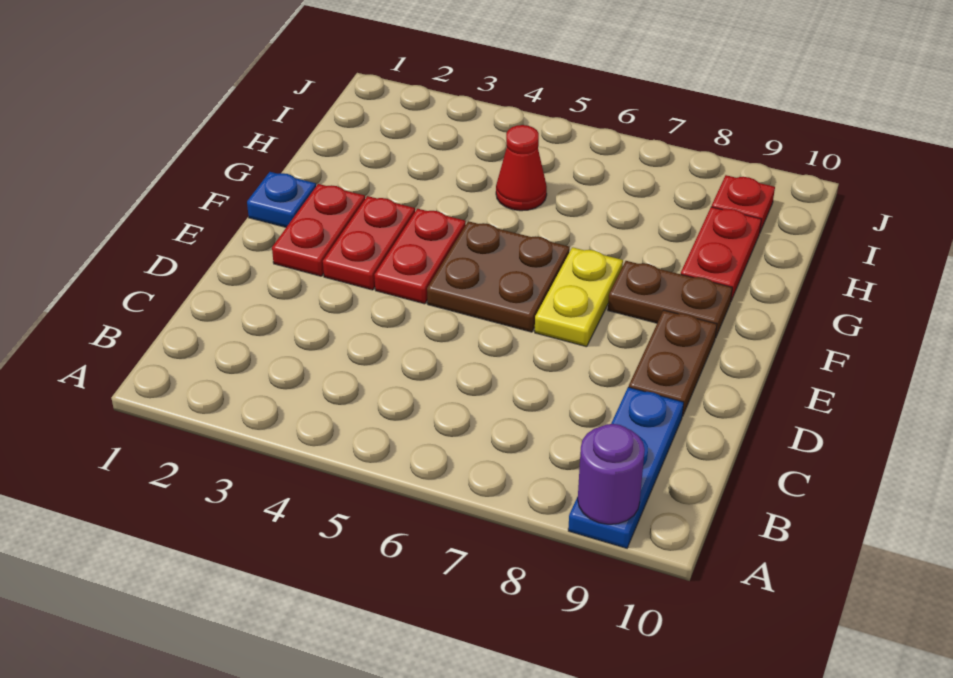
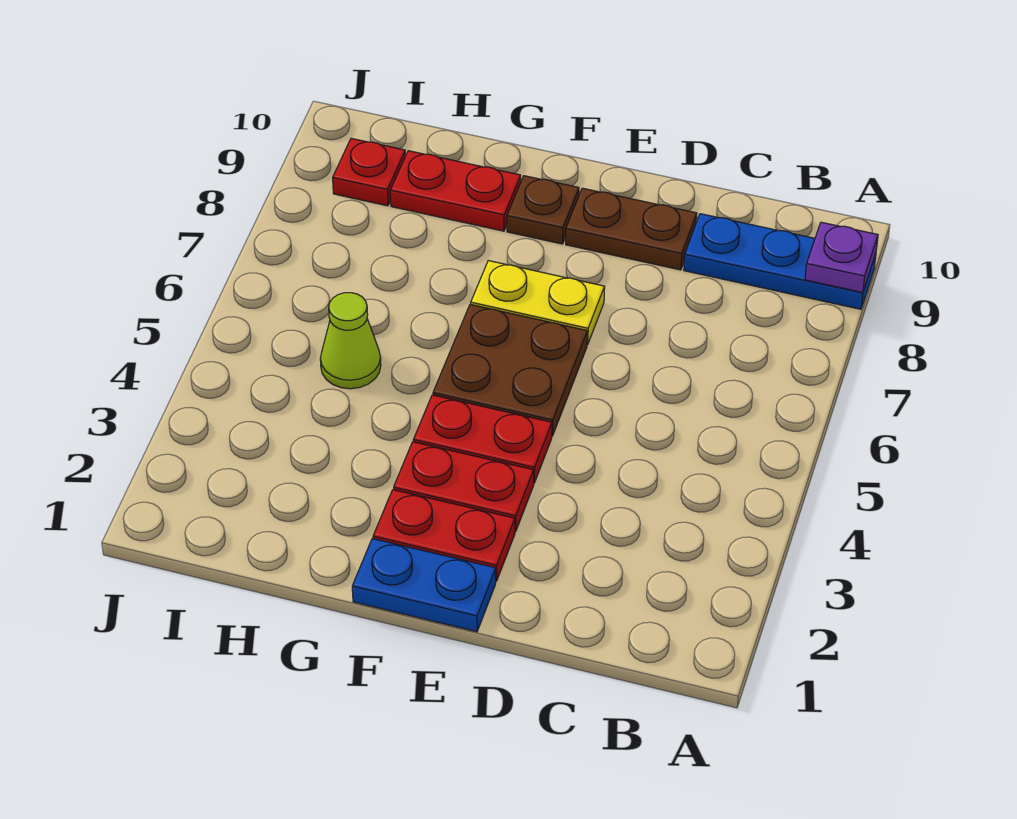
purple 1x1 round brick [578,424,645,524] -> purple 1x1 plate [805,222,878,293]
blue 1x1 plate [247,172,316,227] -> blue 1x2 plate [352,539,496,632]
brown 1x2 plate [608,261,732,338] -> brown 1x1 plate [507,176,579,244]
red 1x1 cone [496,125,547,211] -> lime 1x1 cone [320,293,381,389]

